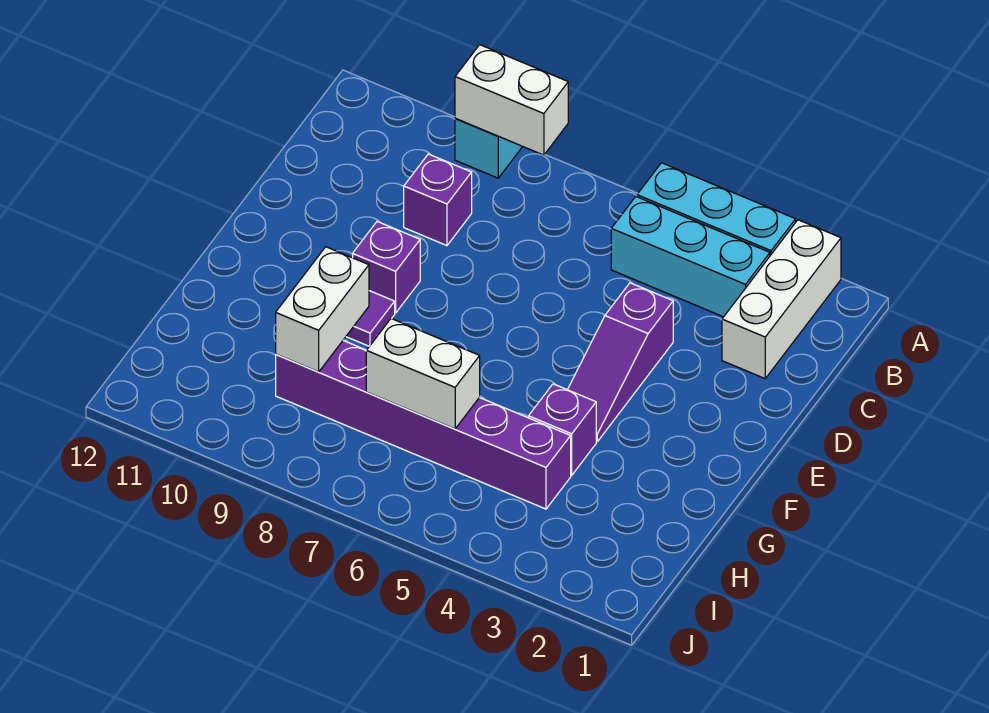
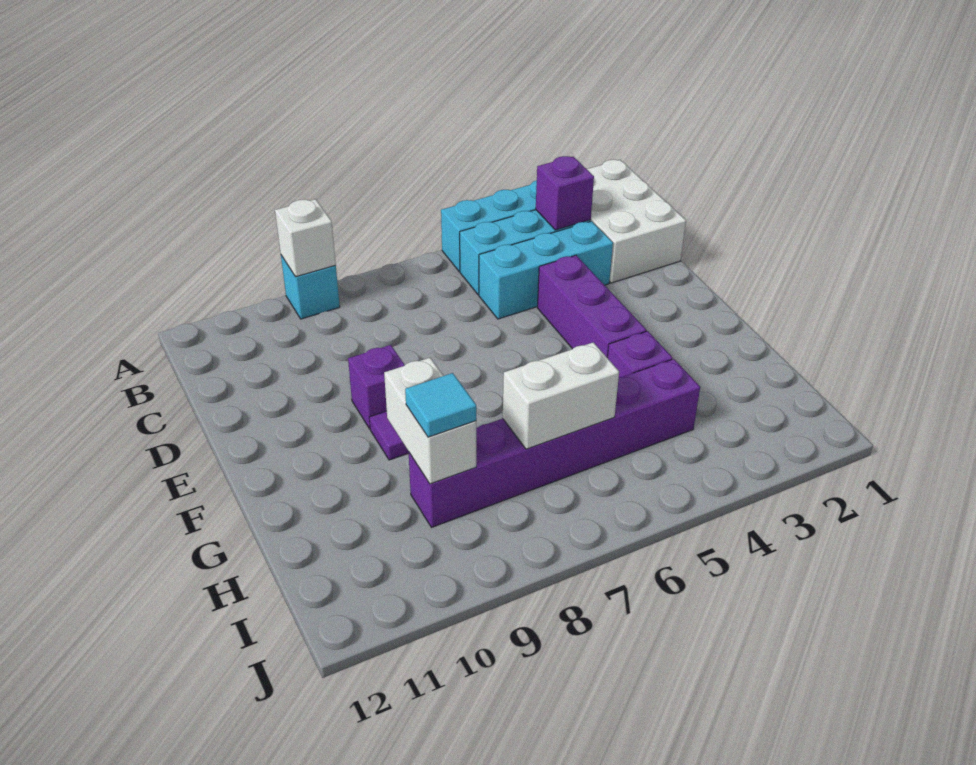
white 1x3 brick [722,220,841,378] -> white 2x3 brick [587,160,686,283]
white 1x2 brick [455,45,568,155] -> white 1x1 brick [275,199,336,277]
none -> cyan 1x3 brick [479,221,613,319]
purple 1x1 brick [404,154,472,246] -> purple 1x1 brick moved to [536,156,594,230]
purple 1x3 slope [568,283,673,441] -> purple 1x3 brick [537,255,646,358]
none -> cyan 1x1 tile [405,373,476,437]

